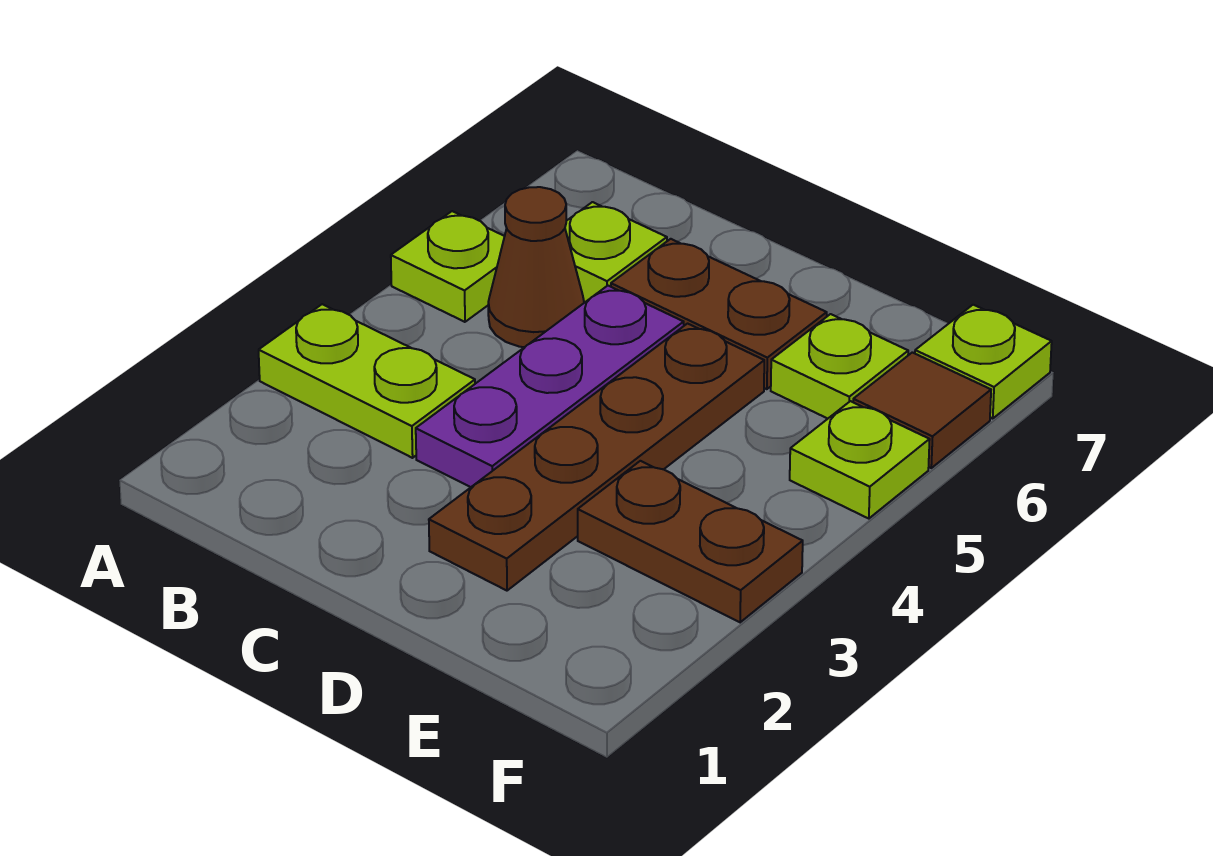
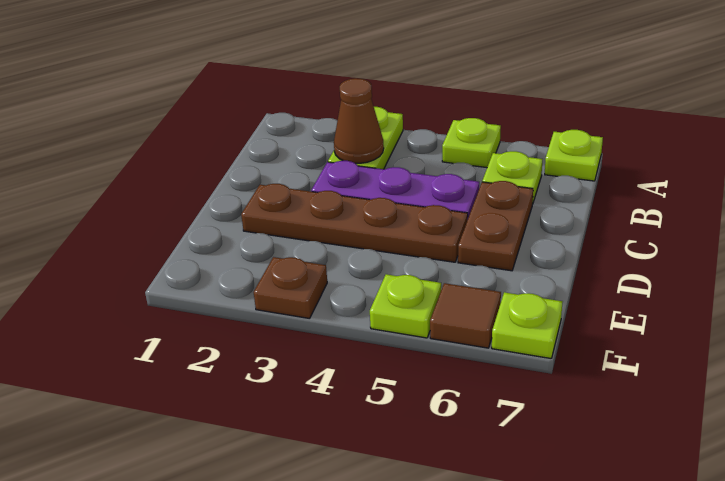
brown 1x1 cone [488,187,584,347] -> brown 1x1 cone moved to [334,78,384,163]
brown 1x2 plate [578,461,803,622] -> brown 1x1 plate [254,257,327,319]
lime 1x1 plate [771,314,908,419] -> lime 1x1 plate moved to [545,130,603,181]

